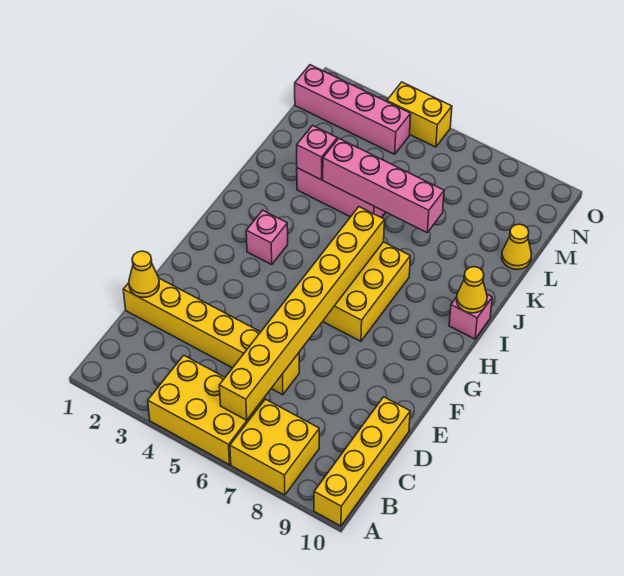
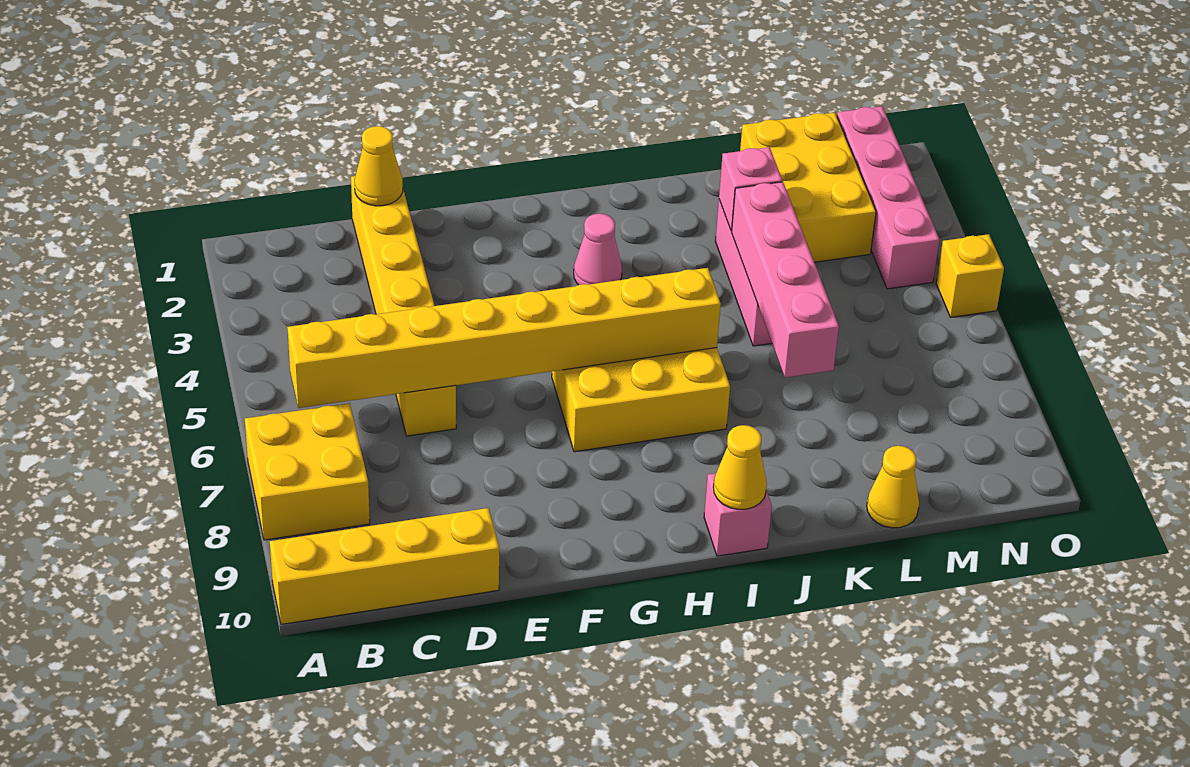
yellow 2x3 brick [148,355,264,465] -> yellow 2x3 brick moved to [740,113,876,262]
pink 1x1 brick [246,210,288,265] -> pink 1x1 cone [574,214,622,285]
yellow 1x2 brick [387,82,452,147] -> yellow 1x1 brick [936,234,1004,317]

